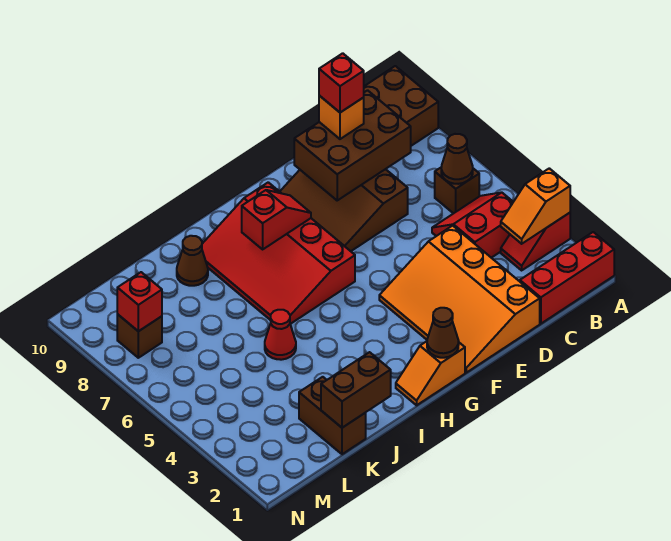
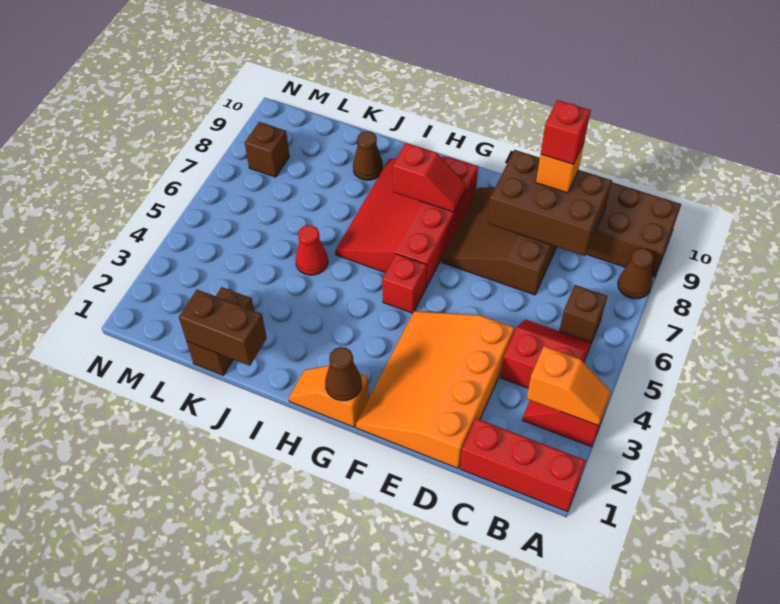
orange 1x2 slope [501,168,570,244] -> orange 1x2 slope turned to [527,346,611,426]
brown 1x1 cone [441,134,473,184] -> brown 1x1 cone moved to [618,248,654,299]
red 1x1 brick [117,272,162,331] -> red 1x1 brick moved to [382,254,427,313]

